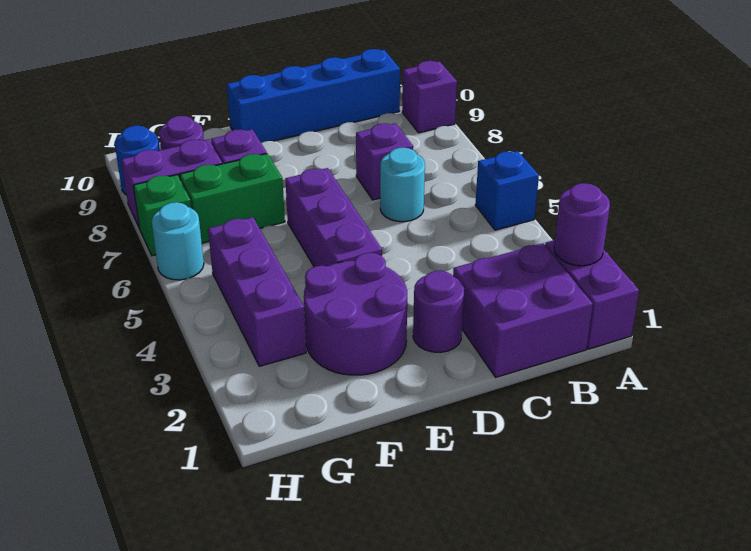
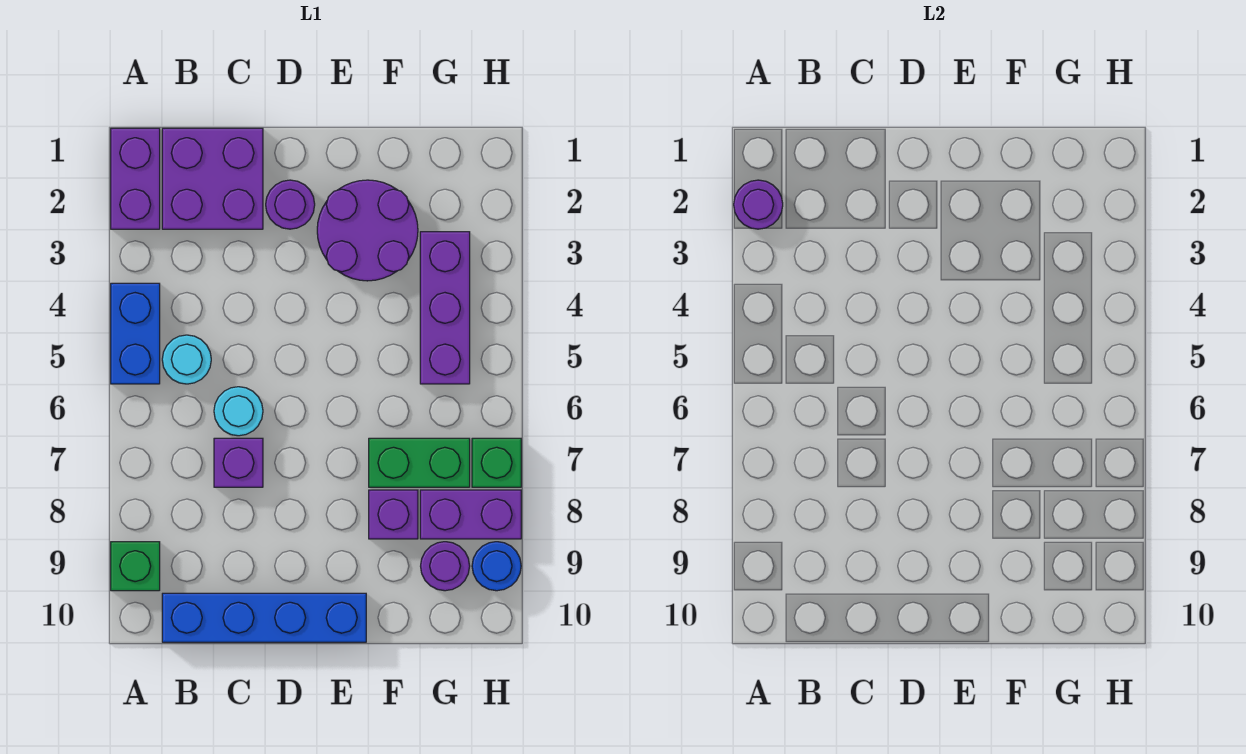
blue 1x1 brick [475,151,539,230] -> blue 1x2 brick [111,283,160,384]
purple 1x1 brick [402,61,457,133] -> green 1x1 brick [111,542,160,591]
purple 1x3 brick [285,168,382,267] -> none
cyan 1x1 round brick [151,202,204,280] -> cyan 1x1 round brick moved to [162,335,211,384]

